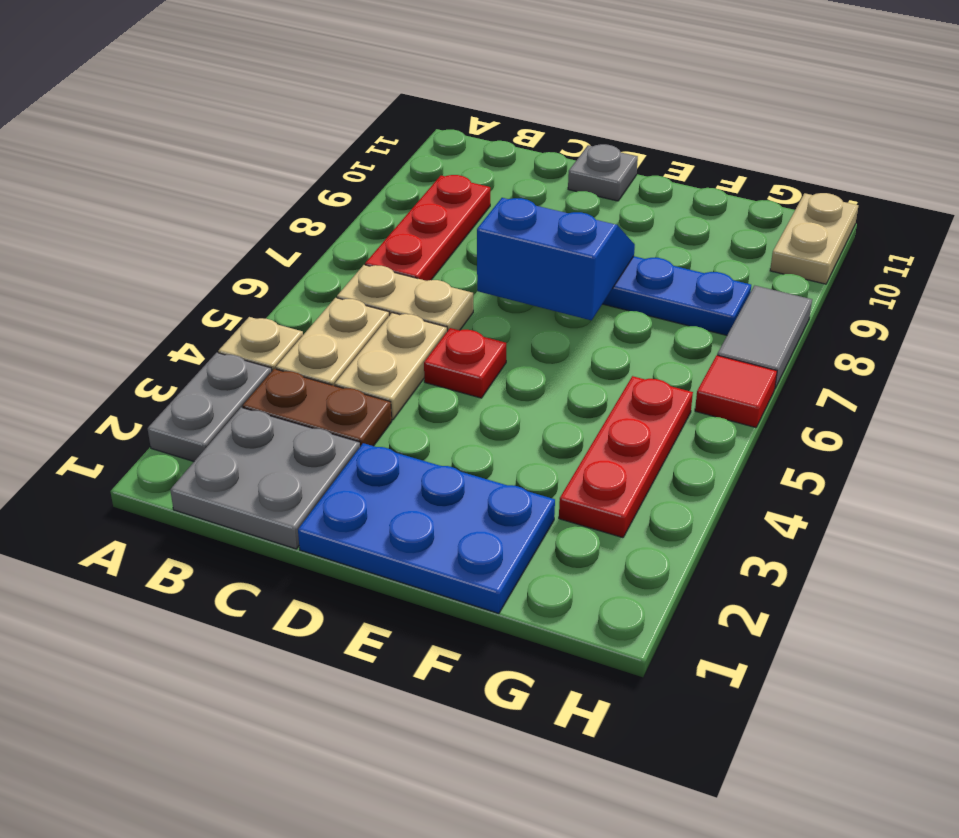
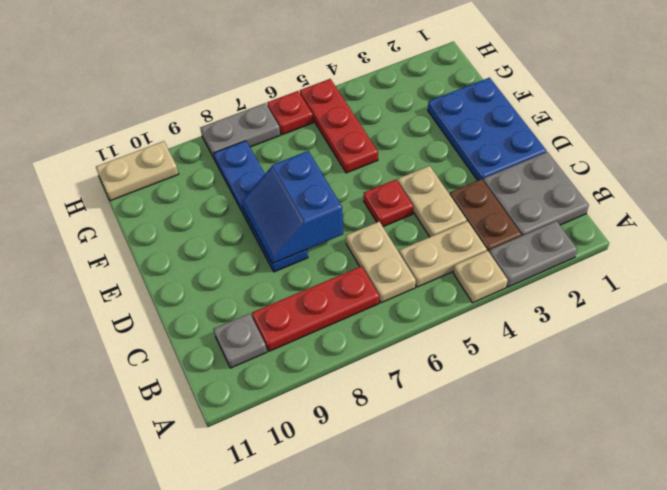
tan 1x2 plate [335,313,447,420] -> tan 1x2 plate turned to [398,166,467,237]
grey 1x1 plate [568,144,638,201] -> grey 1x1 plate moved to [213,313,267,368]
red 1x3 plate [559,376,693,538] -> red 1x3 plate turned to [300,79,378,173]
red 1x1 tile [695,355,777,428] -> red 1x1 plate [267,91,313,135]
grey 1x2 tile [717,285,812,388] -> grey 1x2 plate [200,103,280,160]

